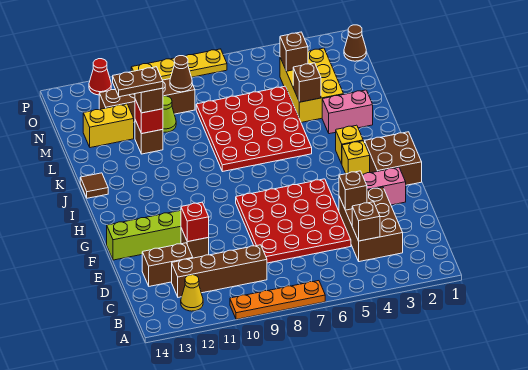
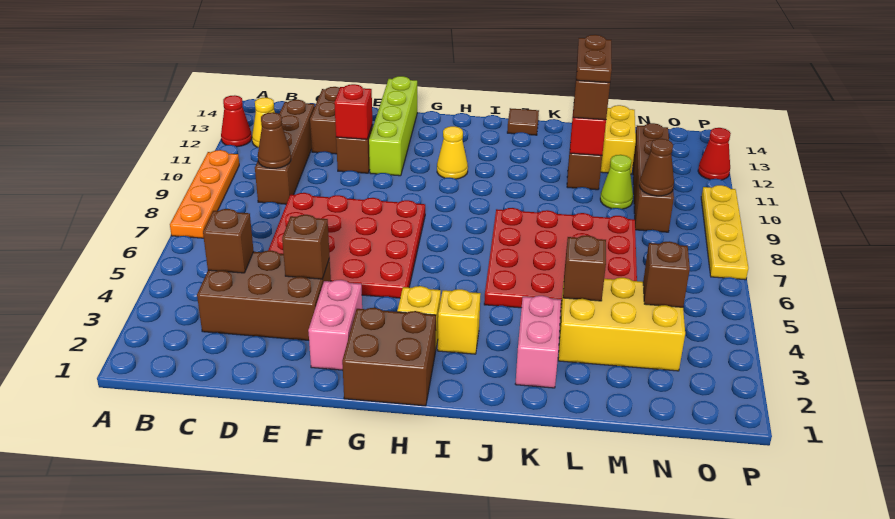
none -> red 1x1 cone [221,95,252,147]
none -> yellow 1x1 cone [437,126,468,179]
brown 1x1 cone [344,25,366,61] -> brown 1x1 cone moved to [258,112,291,168]

